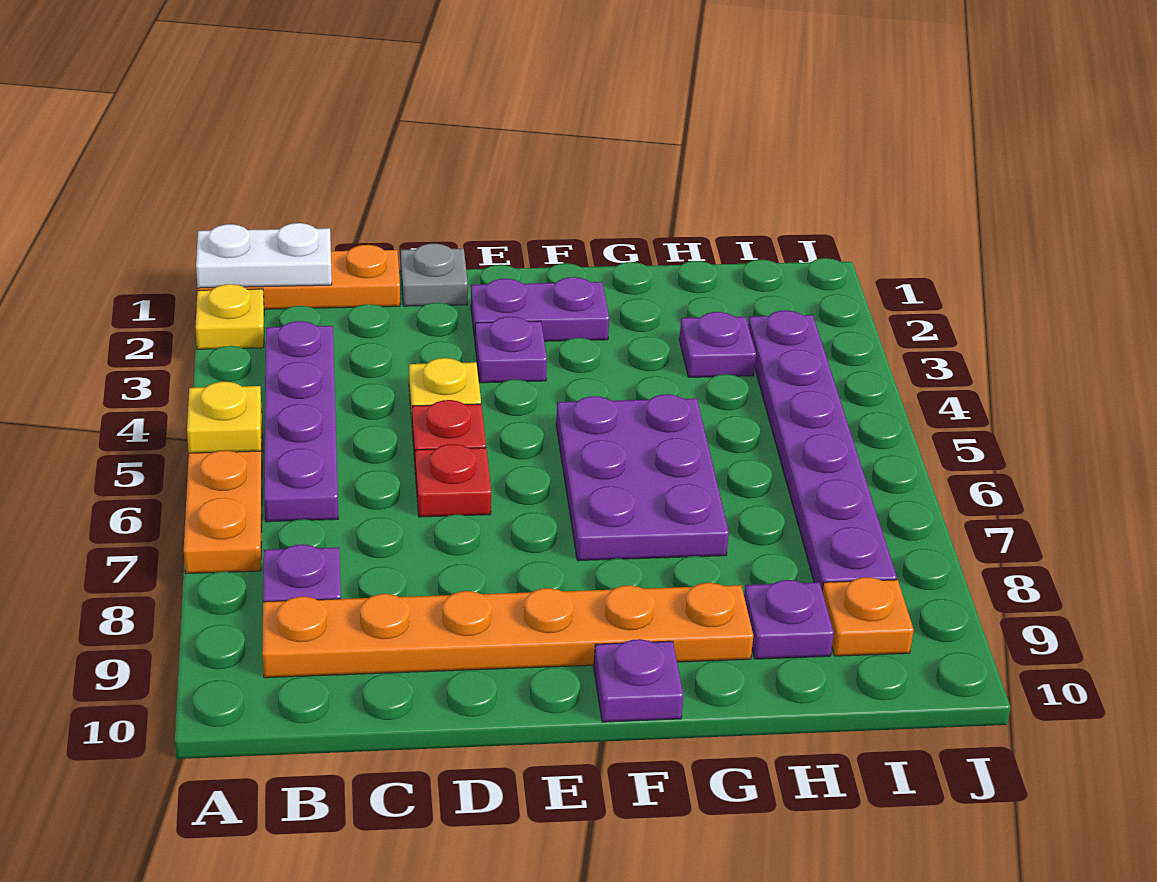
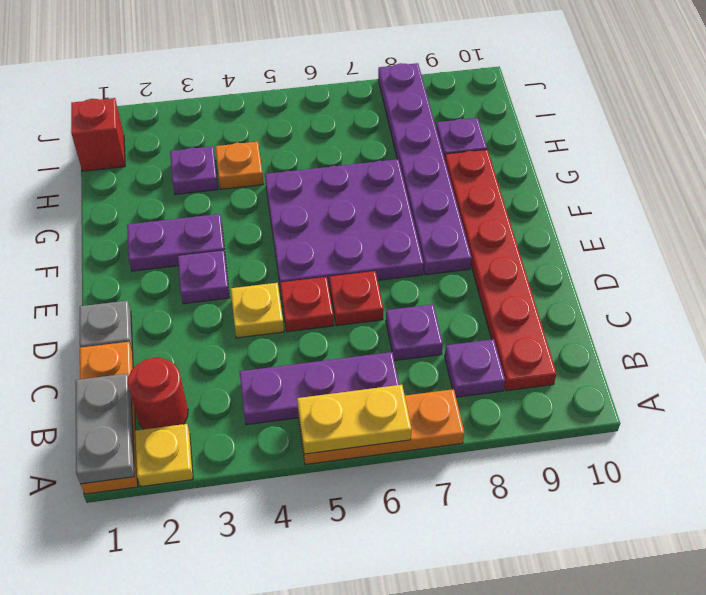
white 1x2 plate [196,223,332,288] -> grey 1x2 plate [76,374,134,484]
yellow 1x1 plate [187,382,262,453] -> yellow 1x2 plate [297,385,412,454]
none -> red 1x1 round brick [127,358,188,429]
purple 1x4 plate [264,321,338,522] -> purple 1x3 plate [240,352,399,425]
orange 1x6 plate [262,583,753,678] -> red 1x6 plate [445,149,557,391]
purple 1x2 plate [471,277,609,341] -> purple 1x2 plate turned to [127,214,225,271]
purple 2x3 plate [556,394,729,561] -> purple 3x3 plate [265,159,424,289]
purple 1x1 plate [594,639,683,722] -> purple 1x1 plate moved to [386,304,443,361]
none -> red 1x1 brick [71,98,125,171]
purple 1x6 plate [748,310,897,591] -> purple 1x6 plate turned to [378,63,472,275]
orange 1x1 plate [822,577,914,656] -> orange 1x1 plate moved to [215,142,263,189]

